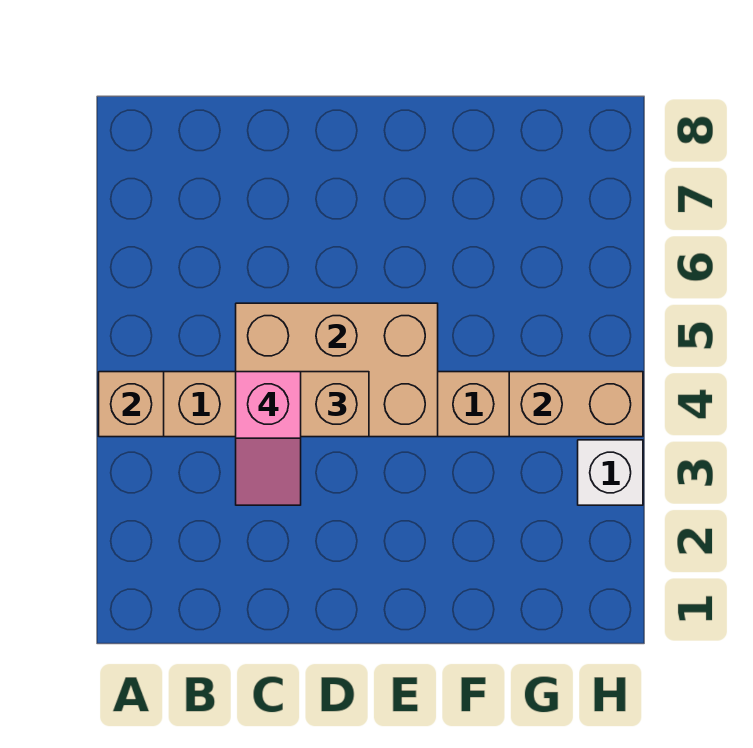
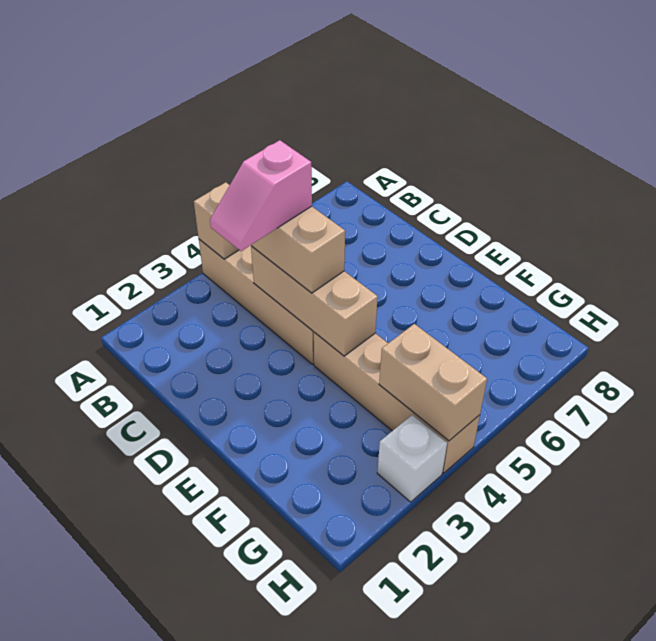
tan 2x3 brick [236,303,438,437] -> tan 1x3 brick [251,246,378,356]

